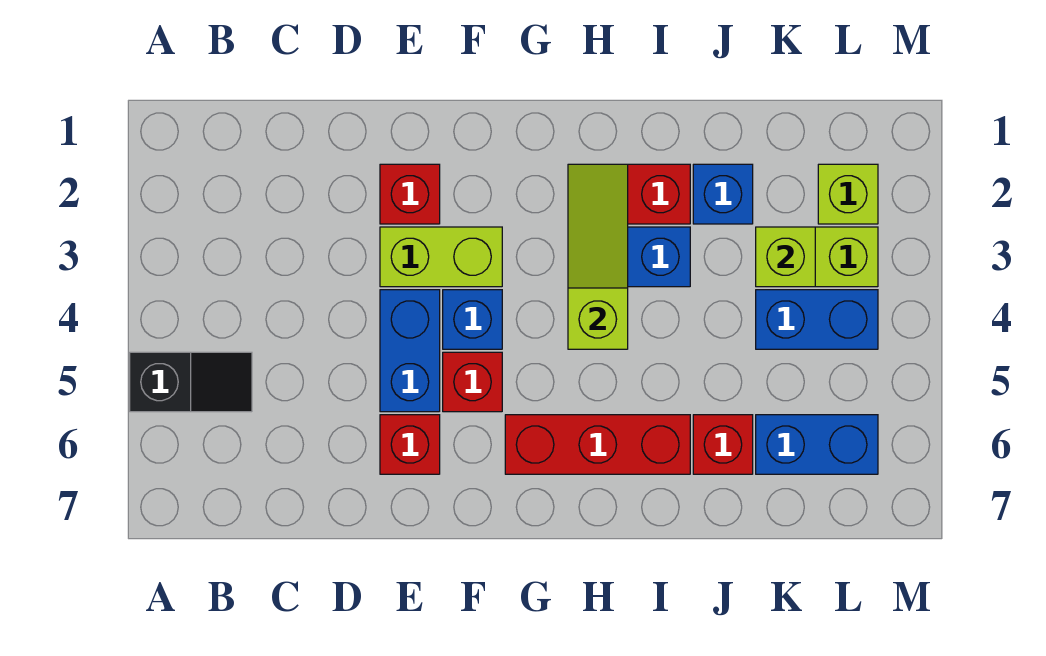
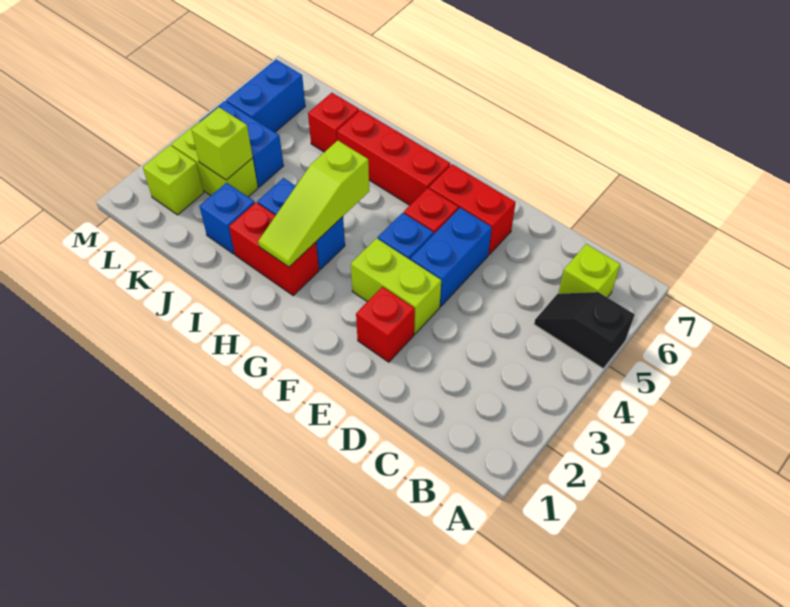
none -> lime 1x1 brick [558,244,620,297]
red 1x1 brick [380,415,440,474] -> red 1x2 brick [429,164,516,255]
blue 1x2 brick [756,415,878,474] -> blue 1x2 brick turned to [226,60,305,132]

